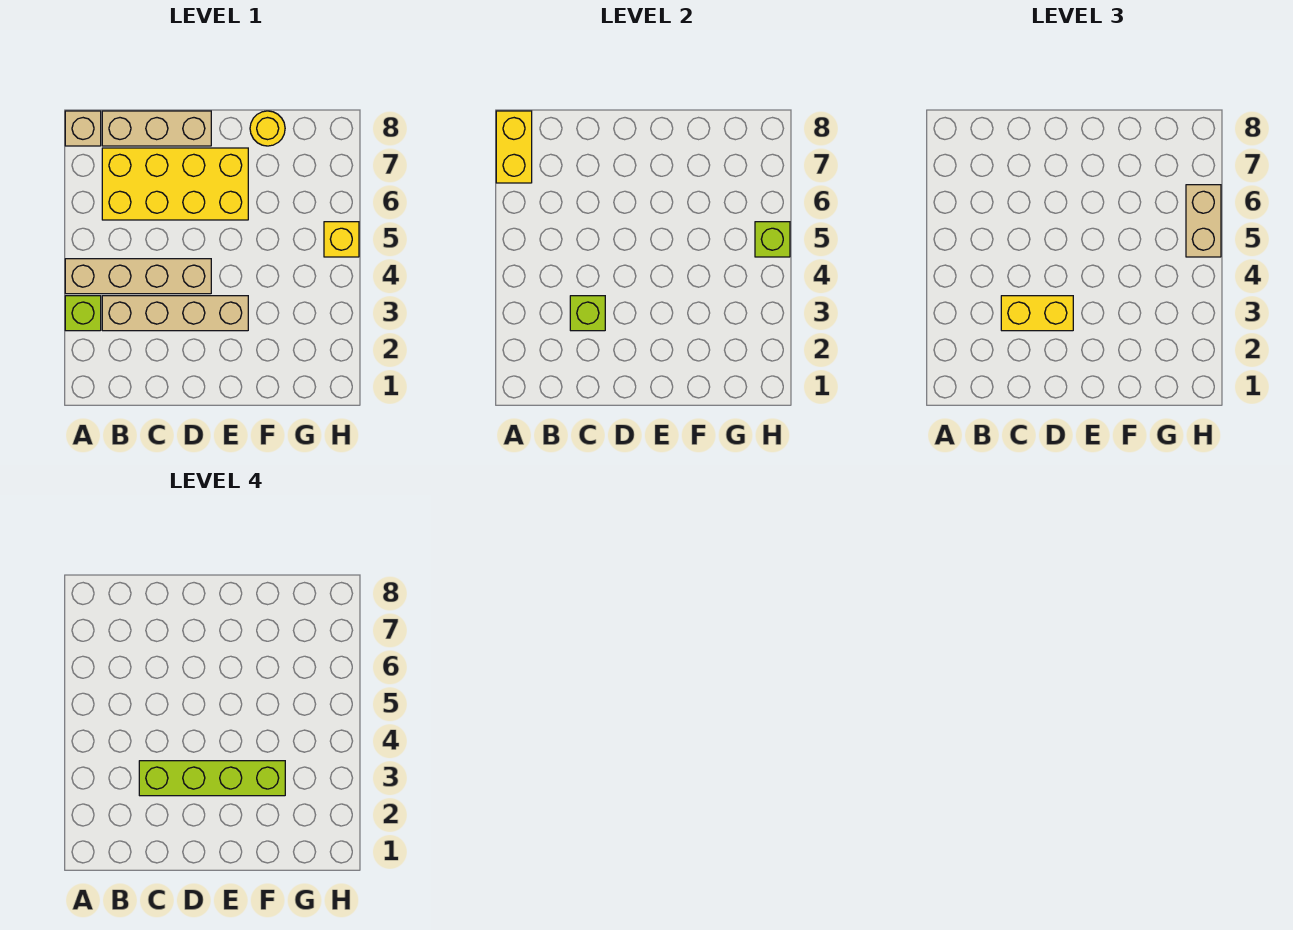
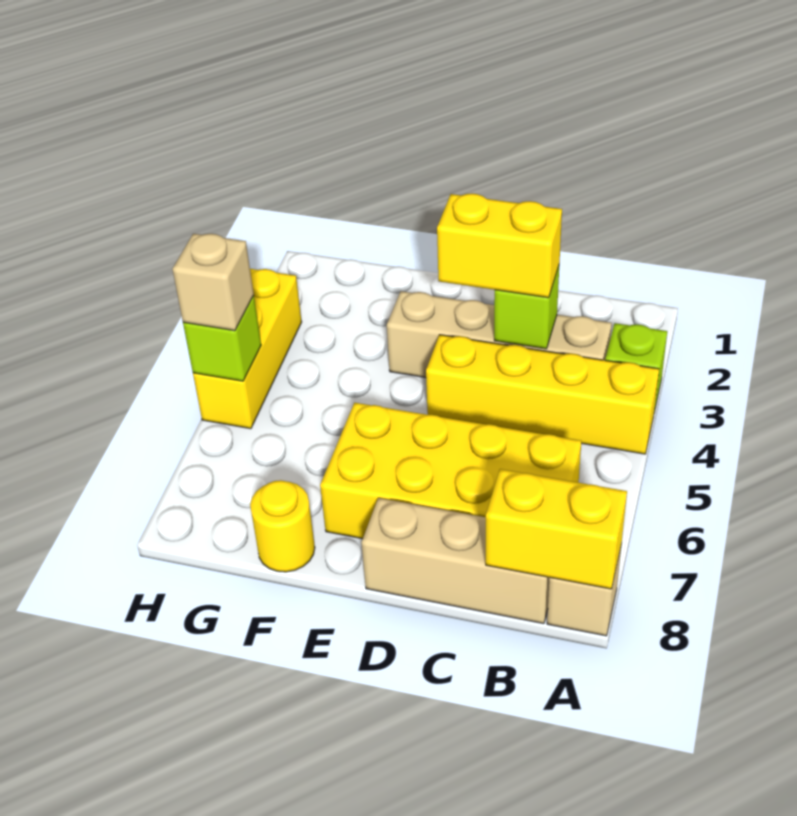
tan 1x4 brick [65,259,211,294] -> yellow 1x4 brick [426,335,659,454]
yellow 1x2 brick [496,111,532,183] -> yellow 1x2 brick turned to [486,469,627,589]
lime 1x4 brick [139,761,285,796] -> none
yellow 1x1 brick [324,222,359,257] -> yellow 1x3 brick [193,269,302,429]
tan 1x2 brick [1186,185,1221,257] -> tan 1x1 brick [172,234,254,331]

